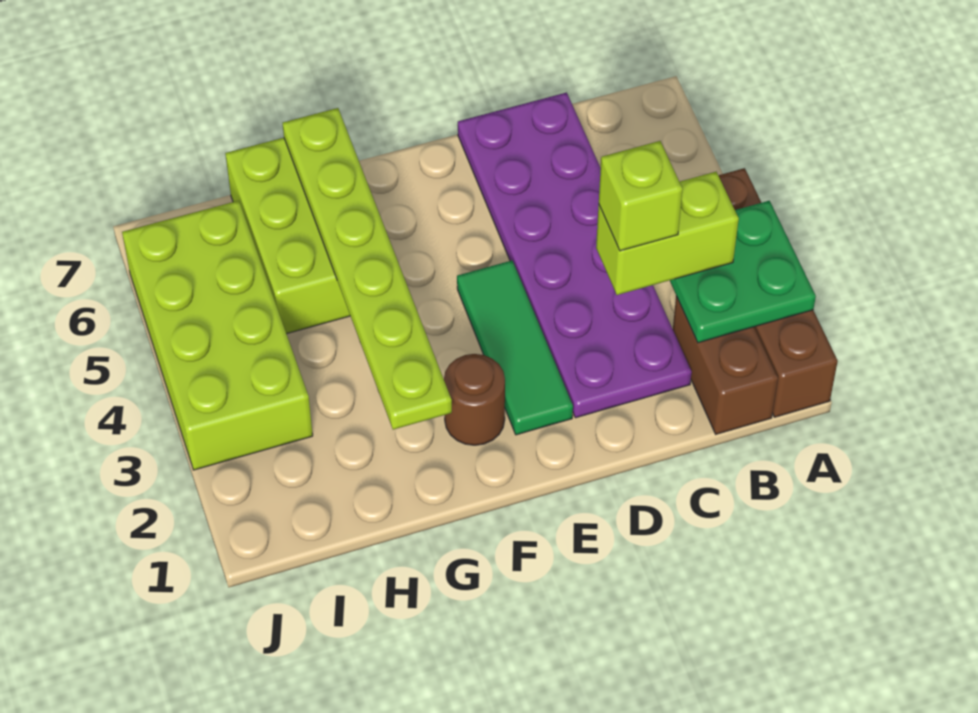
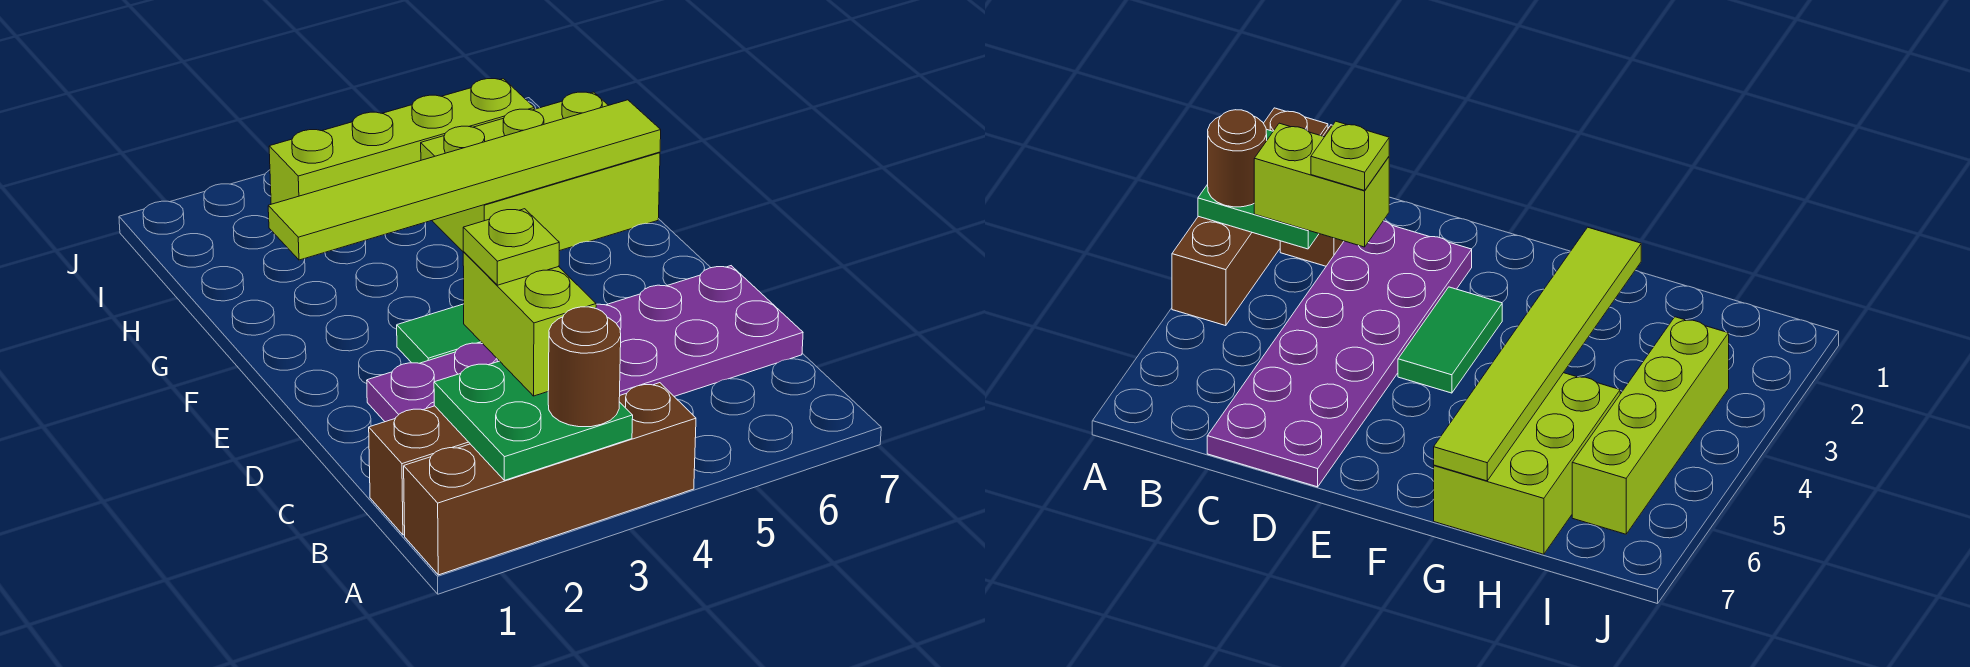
lime 1x1 brick [599,141,683,251] -> lime 1x1 plate [463,209,559,285]
green 1x3 tile [457,261,573,435] -> green 1x2 tile [397,304,483,363]
brown 1x1 round brick [444,354,505,445] -> brown 1x1 round brick moved to [548,307,621,427]
lime 1x6 plate [283,108,452,430] -> lime 1x6 tile [268,100,661,260]
lime 2x4 brick [122,201,313,470] -> lime 1x4 brick [269,79,534,204]

